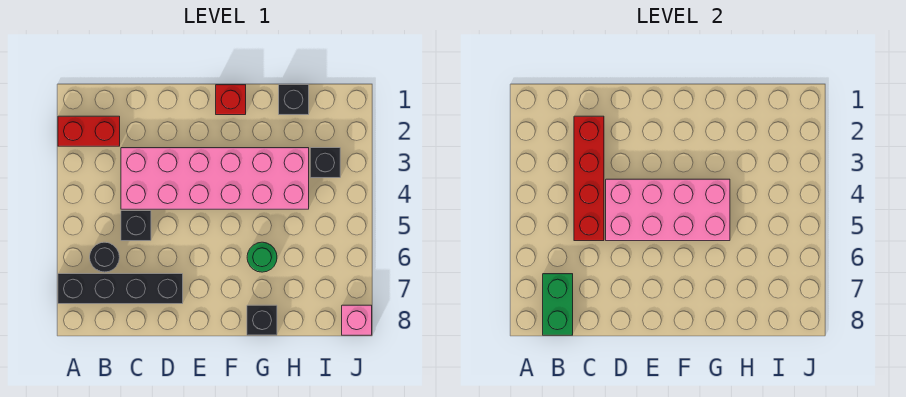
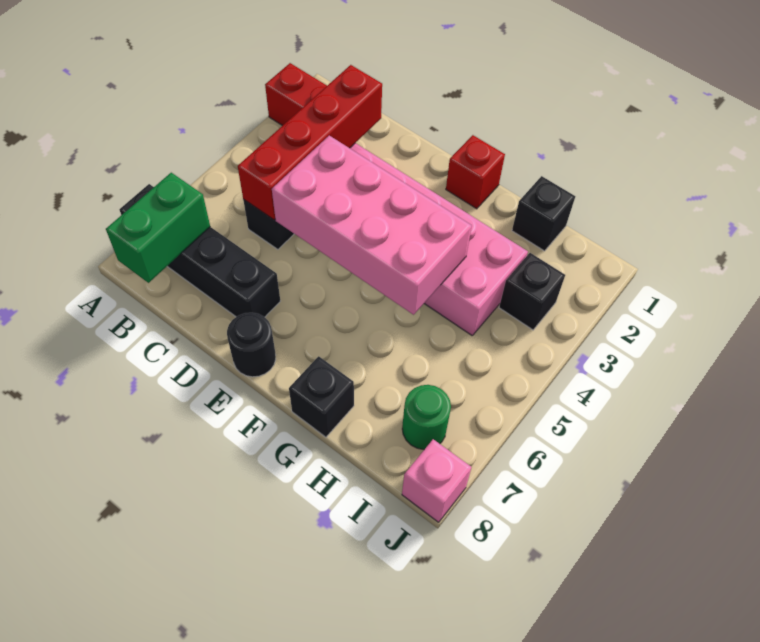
black 1x1 round brick [90,242,120,272] -> black 1x1 round brick moved to [227,313,276,377]
green 1x1 round brick [247,242,277,272] -> green 1x1 round brick moved to [402,385,451,450]

